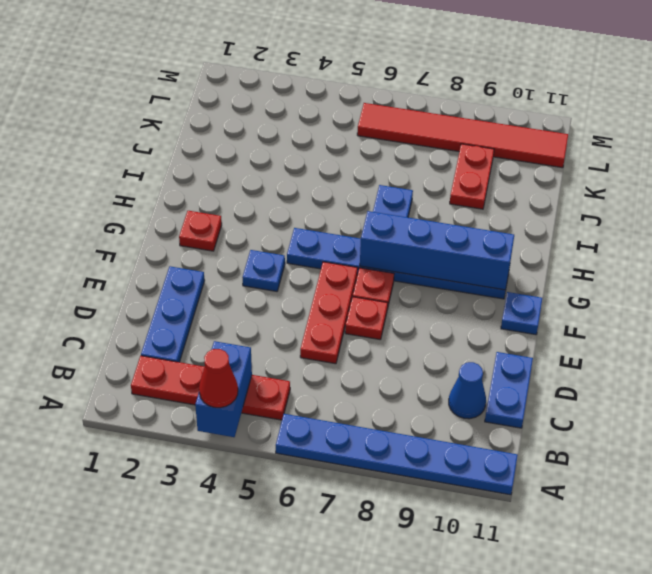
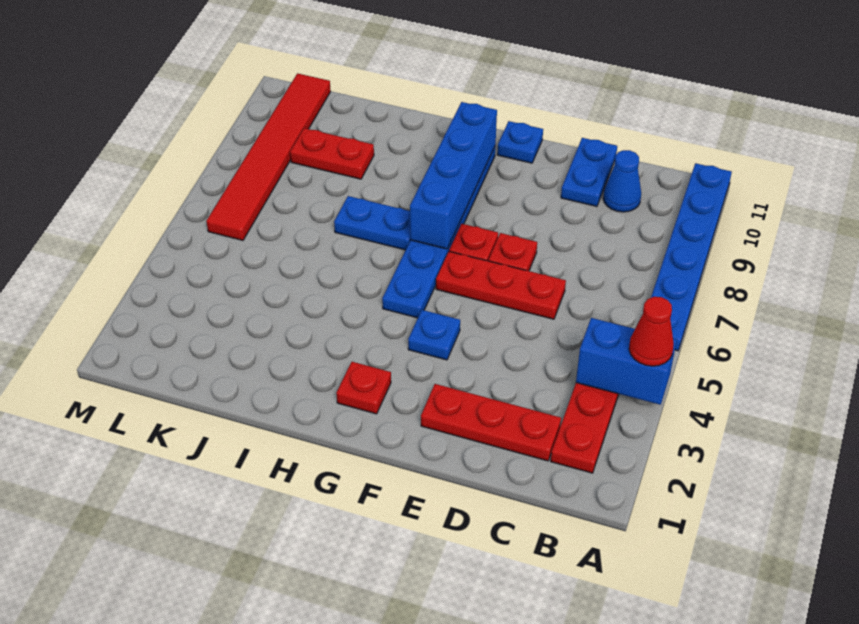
blue 1x3 plate [141,266,205,362] -> red 1x3 plate [421,384,561,461]
blue 1x2 plate [485,352,533,428] -> blue 1x2 plate turned to [561,138,617,206]

